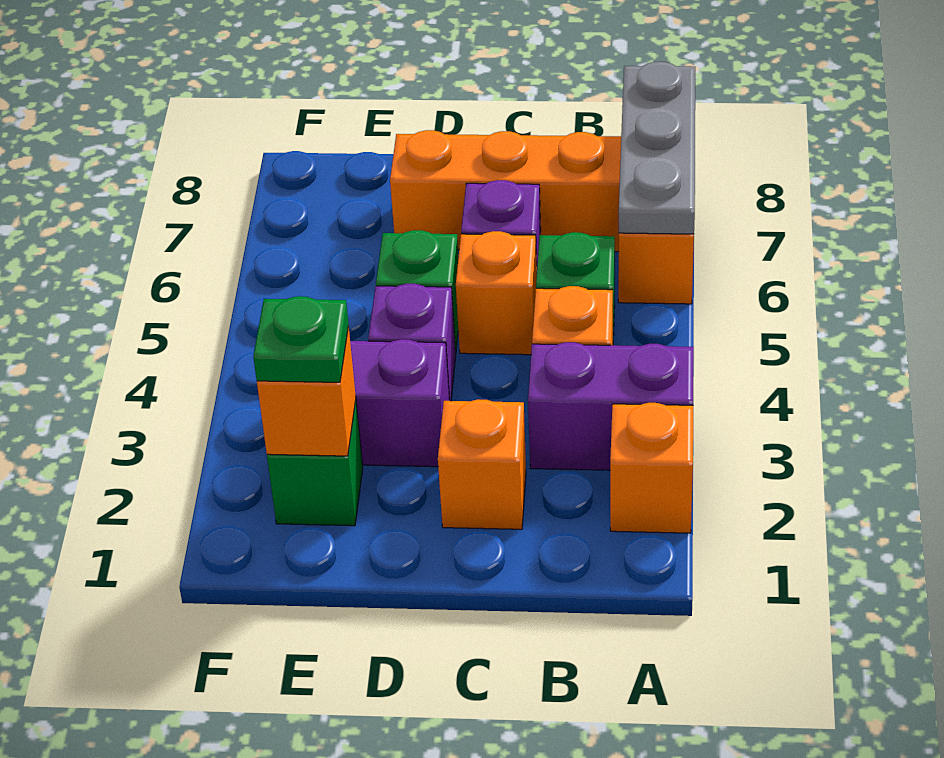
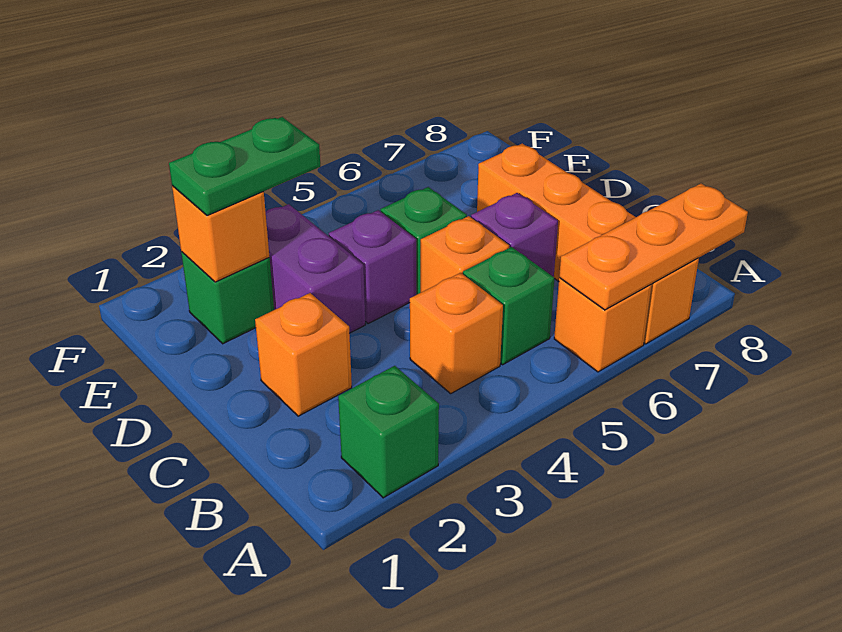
orange 1x1 brick [610,403,693,533] -> green 1x1 brick [338,366,439,498]
purple 1x2 brick [528,342,694,470] -> none
grey 1x3 plate [619,62,695,234] -> orange 1x3 plate [559,184,748,310]
green 1x1 plate [253,296,349,382] -> green 1x2 plate [169,117,320,216]

